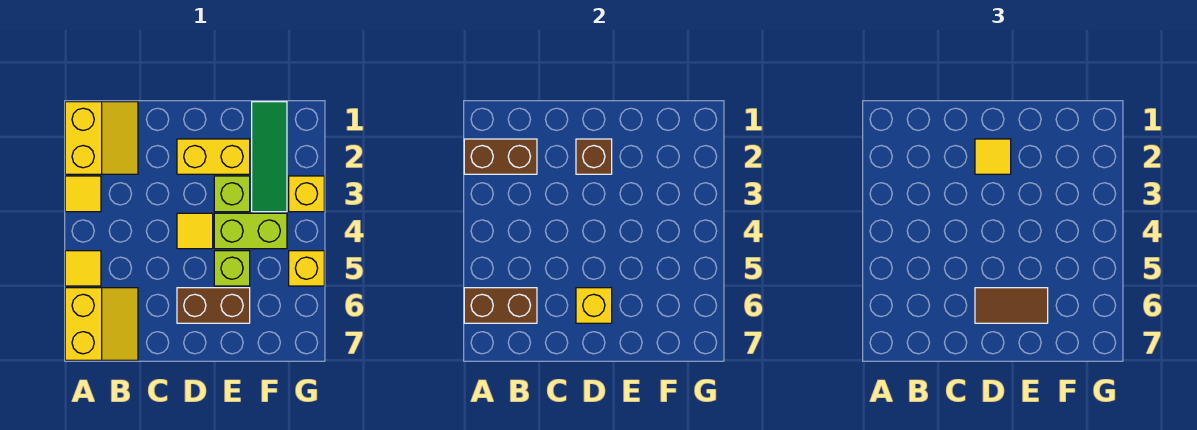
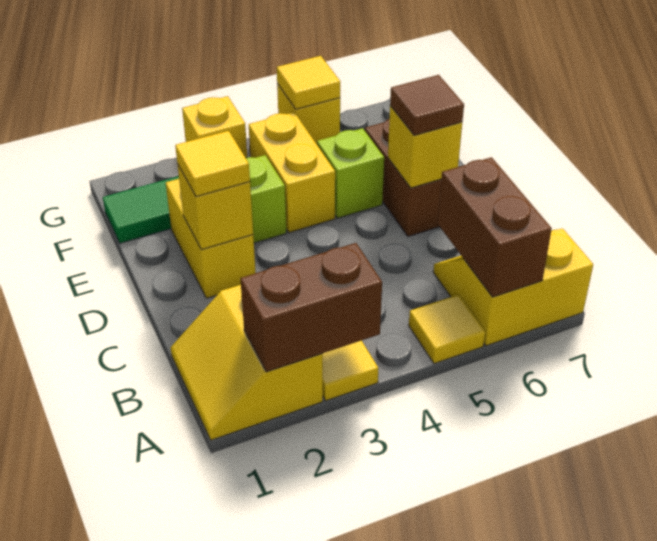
yellow 2x2 slope [65,102,138,174] -> yellow 2x2 slope turned to [170,285,323,440]
brown 1x2 brick [464,139,537,174] -> brown 1x2 brick turned to [240,243,382,372]
brown 1x1 brick [576,139,612,174] -> yellow 1x1 brick [177,164,253,250]
yellow 1x1 tile [177,213,213,249] -> yellow 1x1 tile moved to [277,56,340,109]
brown 1x2 tile [975,288,1048,323] -> brown 1x1 tile [390,75,464,135]
lime 1x2 brick [214,213,287,249] -> yellow 1x2 brick [249,112,335,233]

